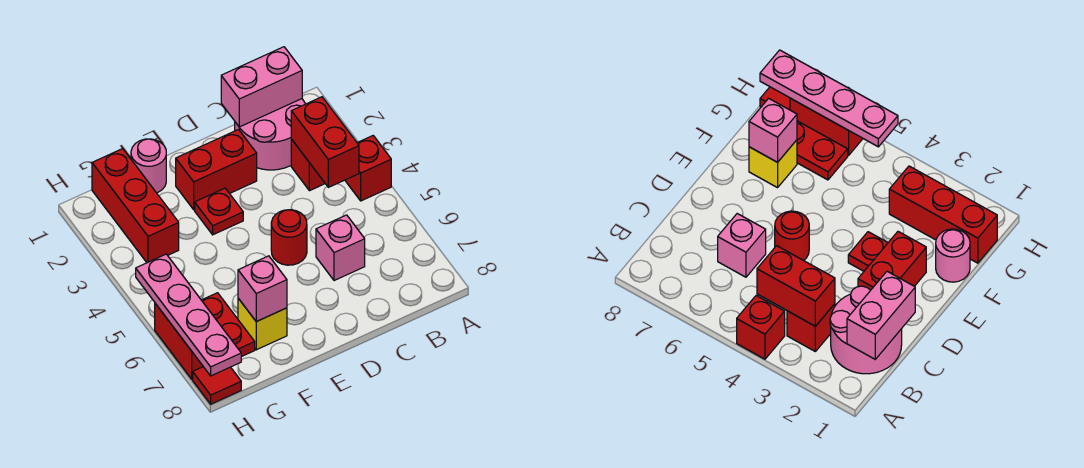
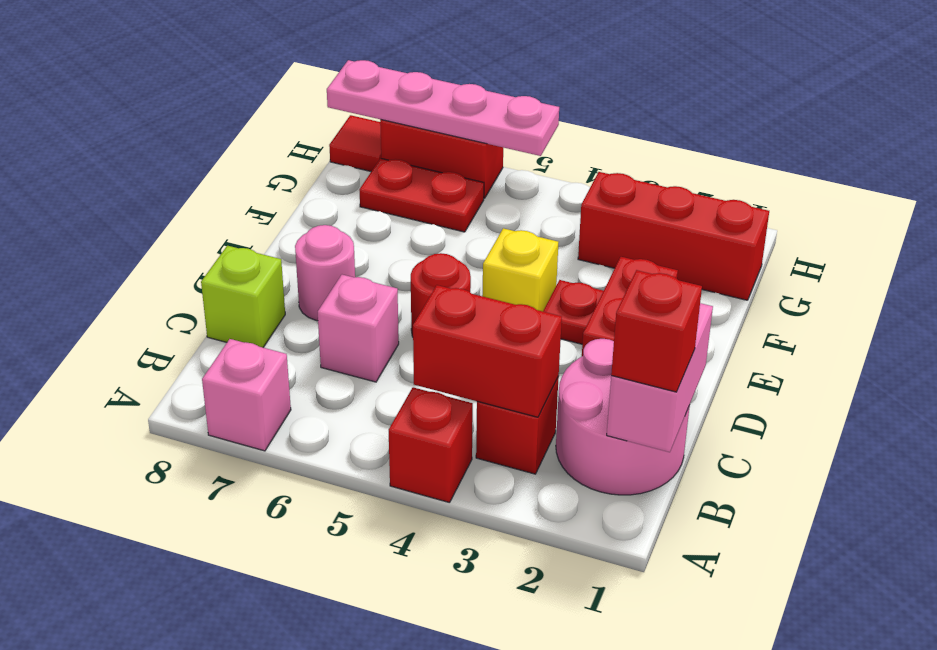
none -> red 1x1 brick [611,270,702,392]
none -> lime 1x1 brick [201,246,285,347]
pink 1x1 round brick [131,139,166,193] -> pink 1x1 round brick moved to [295,225,355,321]
yellow 1x1 brick [238,298,287,350] -> yellow 1x1 brick moved to [482,228,558,311]
pink 1x1 brick [238,256,287,322] -> pink 1x1 brick moved to [202,339,291,451]

